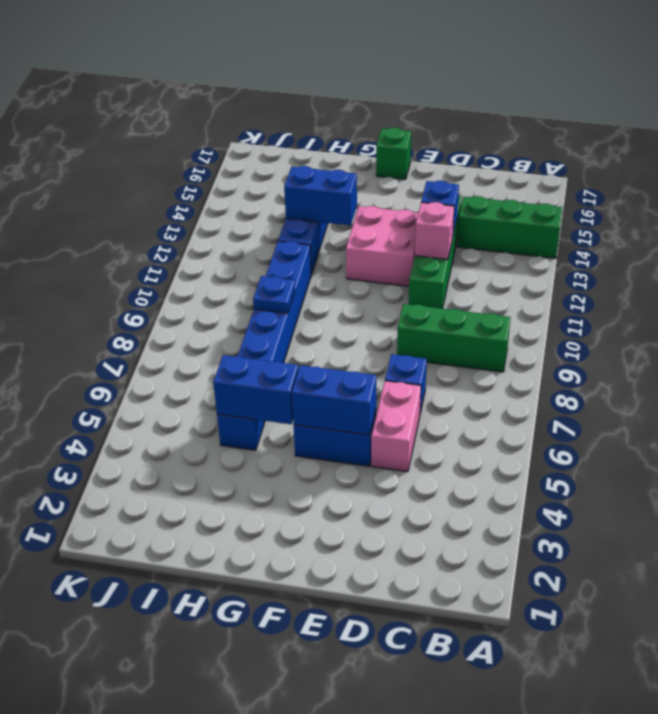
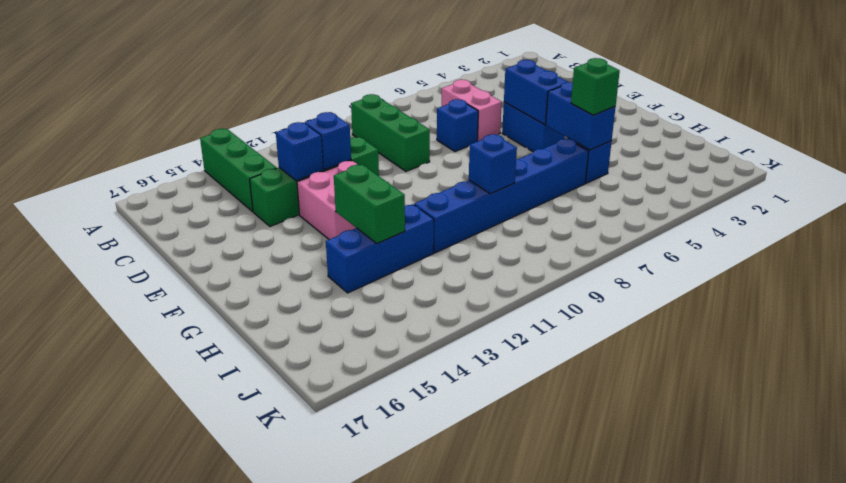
pink 1x2 brick [371,381,421,472] -> pink 1x2 brick turned to [442,80,502,141]
pink 1x1 brick [415,202,454,259] -> blue 1x1 brick [305,112,351,170]
green 1x1 brick [376,127,411,179] -> green 1x1 brick moved to [571,58,620,115]
blue 1x2 brick [284,166,357,226] -> green 1x2 brick [334,165,405,243]
blue 1x1 plate [253,276,295,313] -> blue 1x1 brick [469,134,517,194]

